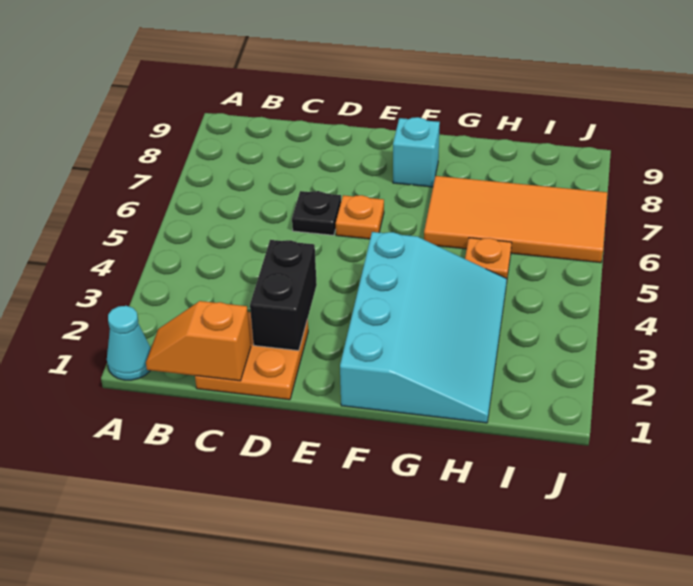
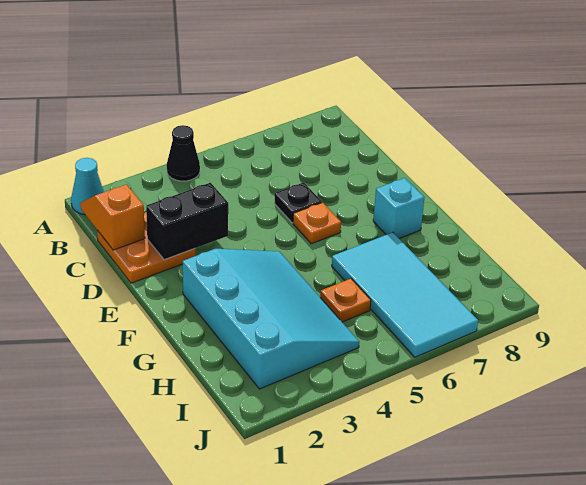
none -> black 1x1 cone [167,125,200,181]
cyan 3x4 slope [340,232,507,423] -> cyan 3x4 slope turned to [183,249,359,389]
orange 2x4 tile [424,176,607,263] -> cyan 2x4 tile [332,232,478,357]

